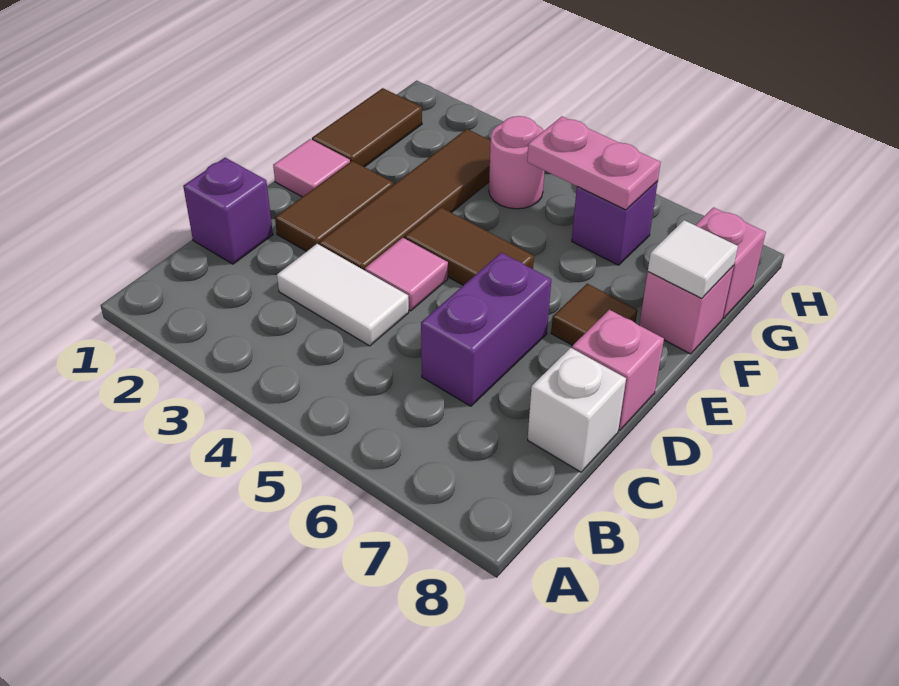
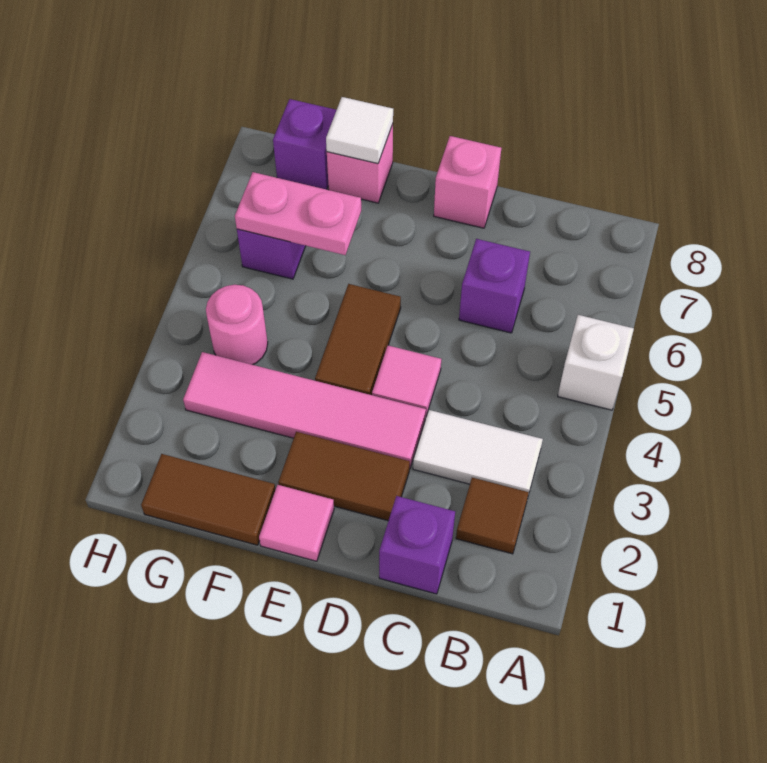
white 1x2 tile [277,244,409,346] -> white 1x2 tile turned to [413,410,543,492]
purple 1x2 brick [421,253,551,406] -> purple 1x1 brick [459,239,530,333]
white 1x1 brick [528,348,626,472] -> white 1x1 brick moved to [558,315,634,410]
brown 1x4 tile [319,129,491,270] -> pink 1x4 tile [183,352,426,467]
brown 1x1 tile [551,284,637,345] -> brown 1x1 tile moved to [456,478,529,554]
pink 1x2 plate [527,116,661,210] -> pink 1x2 plate turned to [235,172,361,255]
pink 1x1 brick [695,207,766,318] -> purple 1x1 brick [273,99,336,190]

